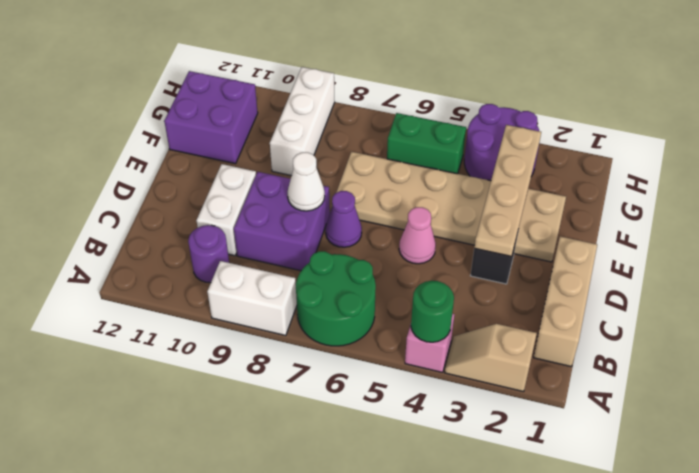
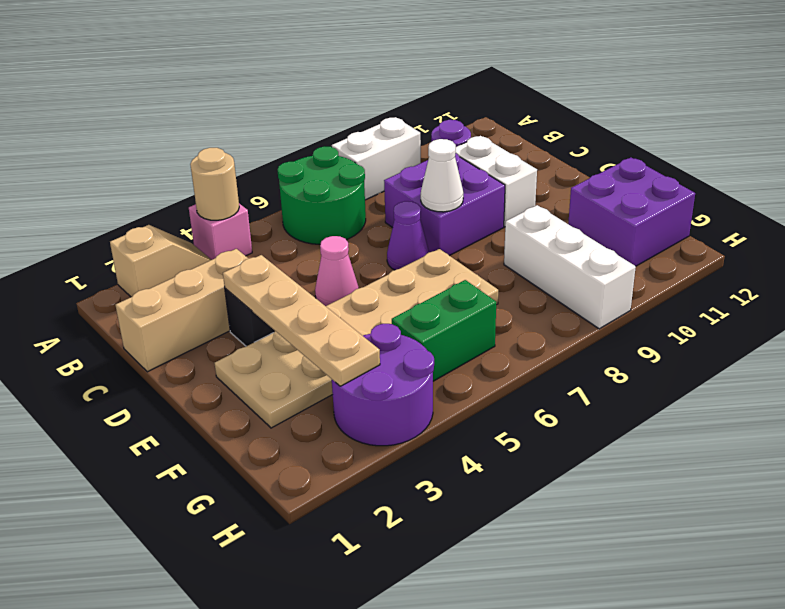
green 1x1 round brick [411,281,454,342] -> tan 1x1 round brick [190,148,239,220]
tan 1x3 brick [533,236,597,367] -> tan 1x3 brick turned to [115,249,249,372]

